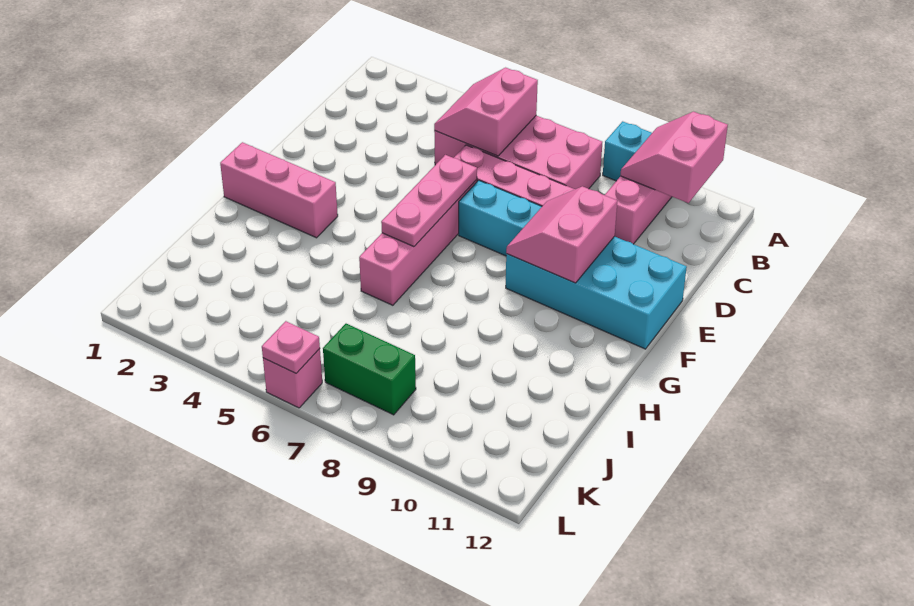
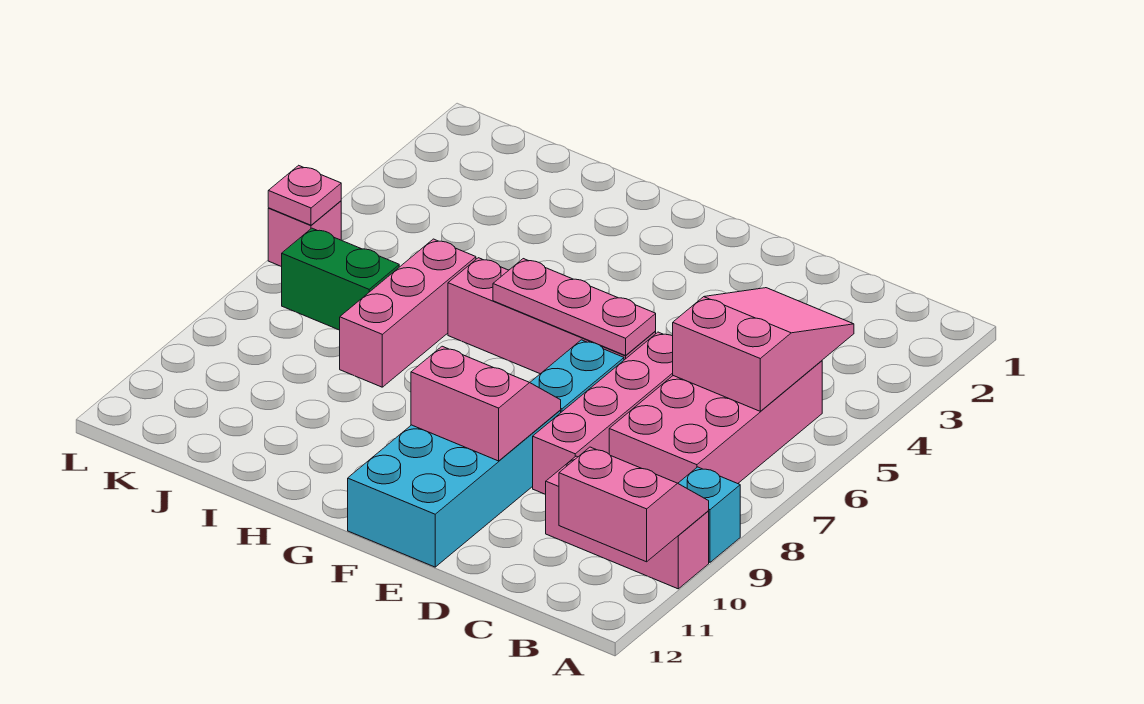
pink 2x2 slope [434,68,538,156] -> pink 2x3 slope [673,288,854,411]
pink 1x3 brick [220,142,338,238] -> pink 1x3 brick moved to [340,239,476,387]
green 1x2 brick [323,324,416,415] -> green 1x2 brick turned to [282,228,399,330]

